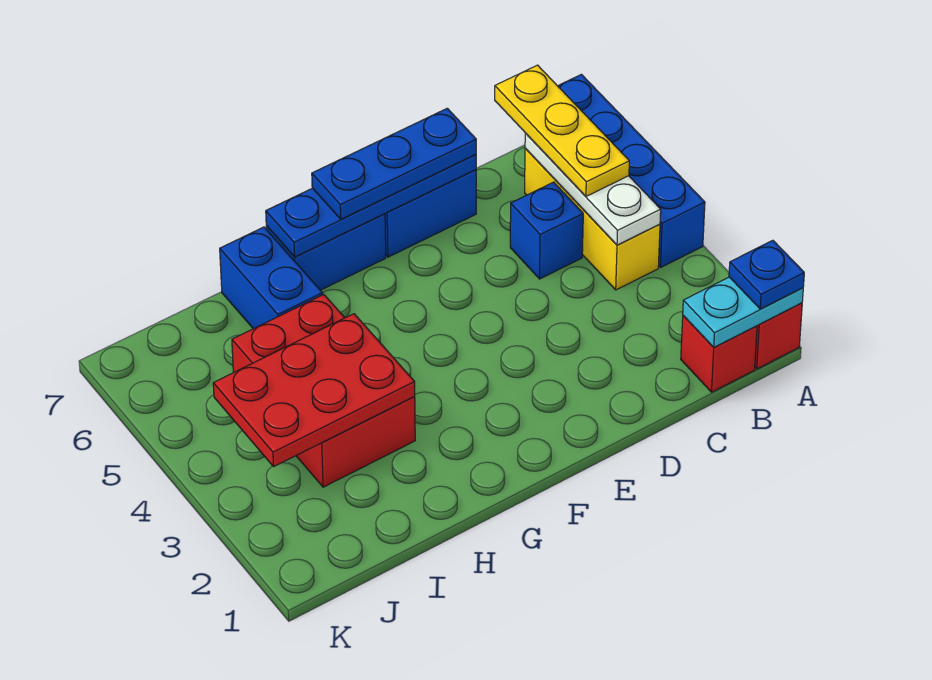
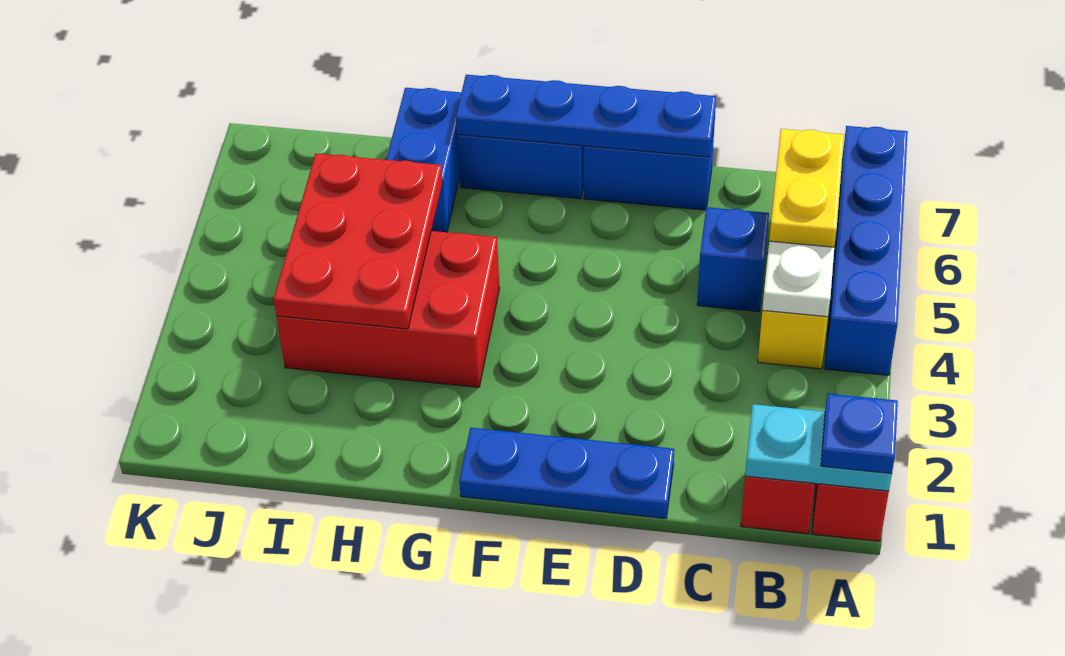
yellow 1x3 plate [495,65,629,196] -> yellow 1x2 plate [769,129,844,247]
blue 1x3 plate [312,108,476,219] -> blue 1x3 plate moved to [459,428,674,519]
red 2x3 brick [232,295,415,487] -> red 2x3 brick turned to [277,231,500,387]
red 2x3 plate [213,314,415,466] -> red 2x3 plate turned to [274,154,443,329]

